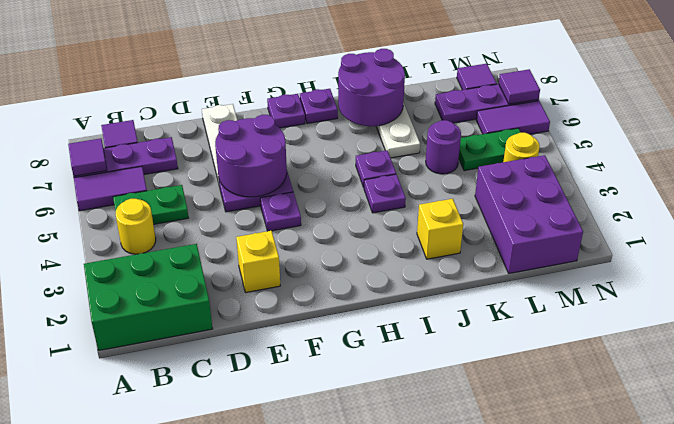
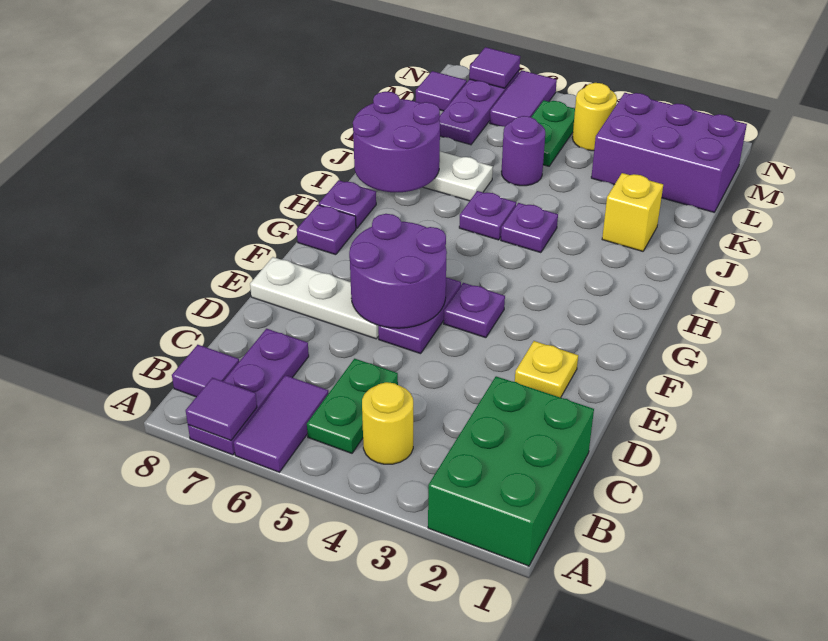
yellow 1x1 brick [236,231,280,292] -> yellow 1x1 plate [515,341,578,398]

